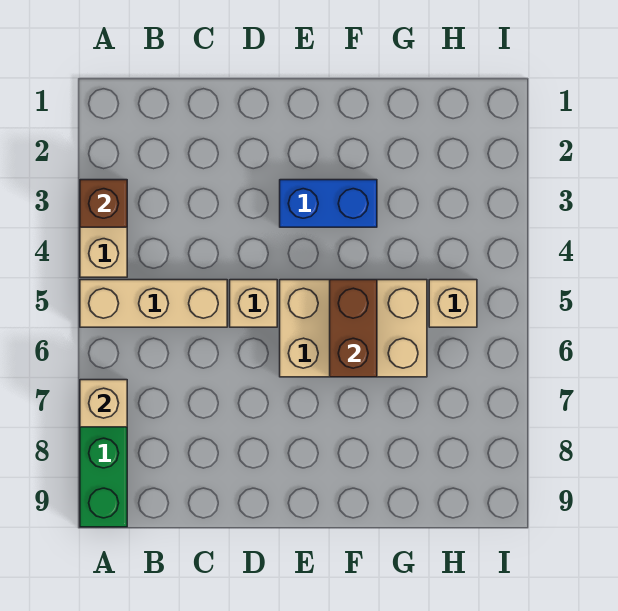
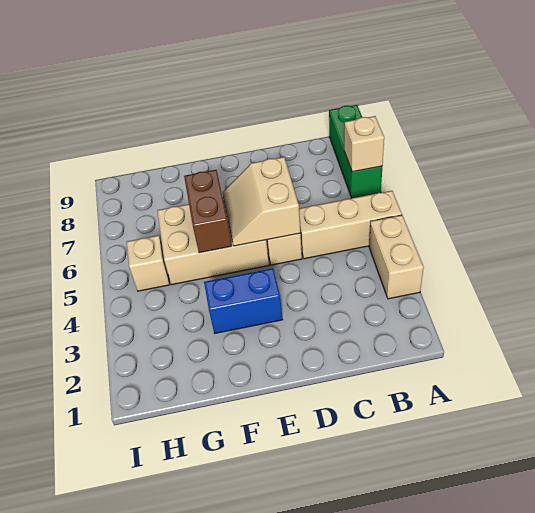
brown 1x1 brick [80,180,127,227] -> none
none -> tan 2x2 slope [222,157,300,246]

